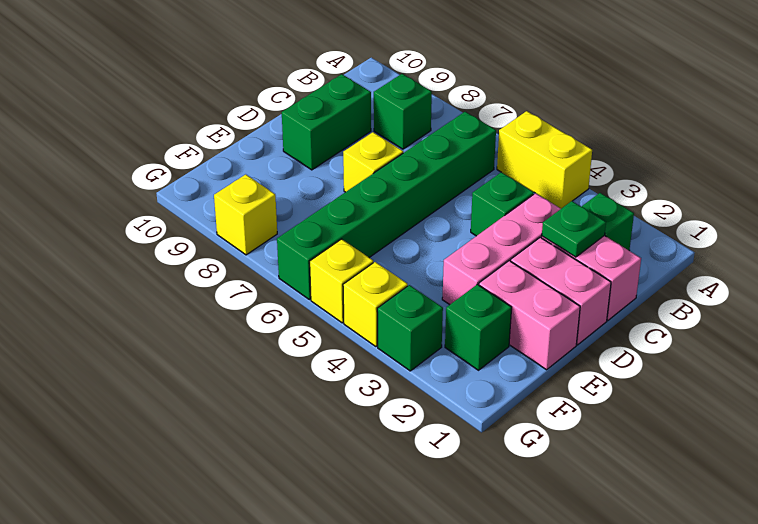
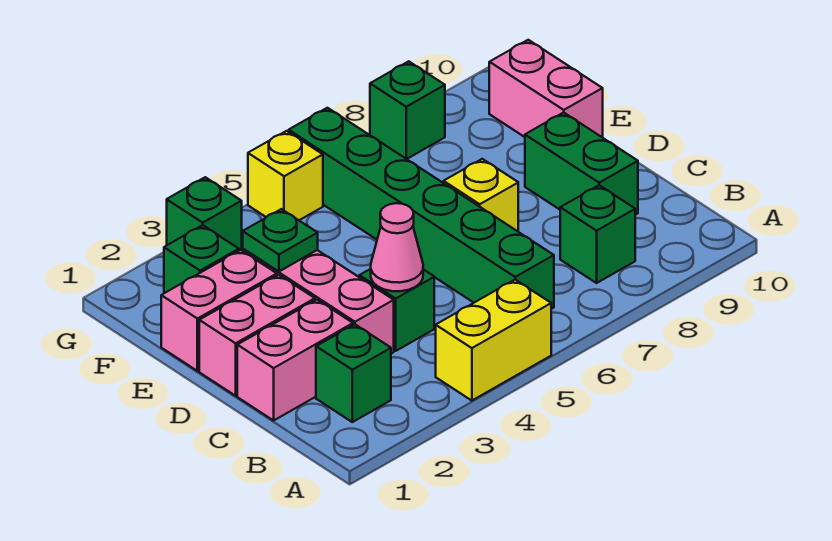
green 1x1 plate [542,201,606,257] -> green 1x1 plate moved to [243,209,318,272]
none -> pink 1x1 cone [371,203,423,291]
none -> pink 1x2 brick [489,40,603,138]
yellow 1x1 brick [343,262,408,347] -> none
yellow 1x1 brick [214,174,277,255] -> green 1x1 brick [370,61,445,159]

